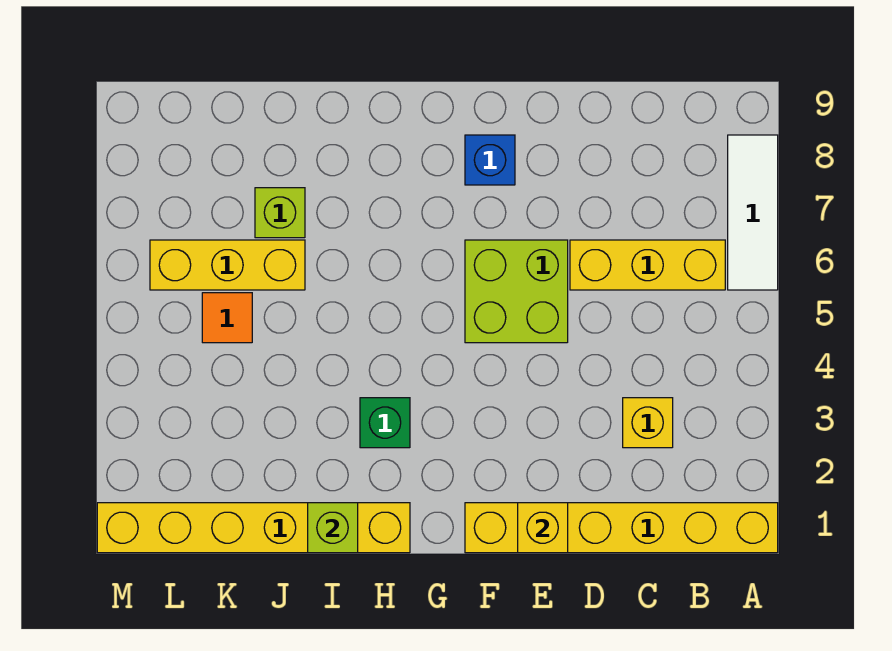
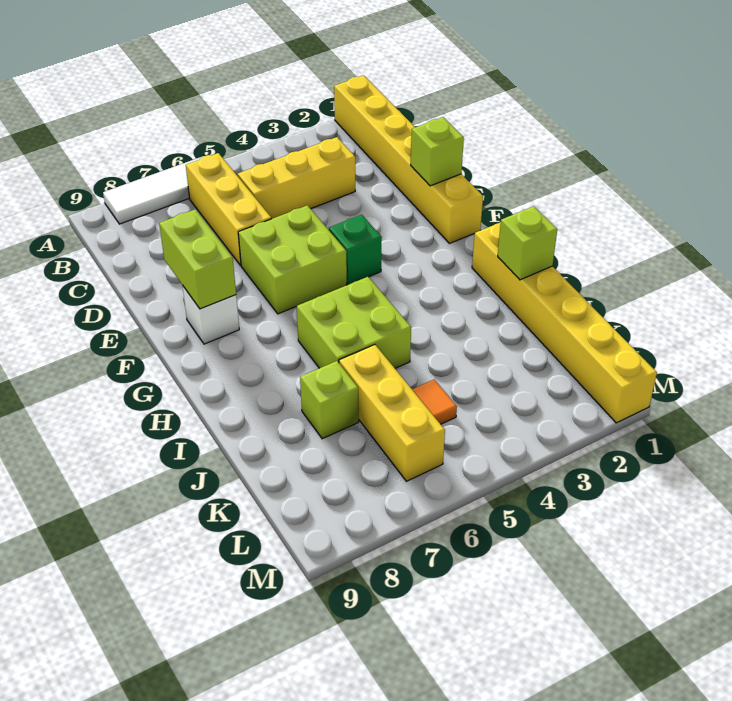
yellow 1x1 brick [623,398,673,448] -> yellow 1x3 brick [237,137,355,219]
yellow 1x1 brick [518,503,568,553] -> lime 1x1 brick [411,117,464,186]
none -> lime 1x2 brick [159,209,236,309]
blue 1x1 brick [465,135,515,185] -> white 1x1 brick [182,285,239,344]
green 1x1 brick [360,398,410,448] -> green 1x1 brick moved to [329,215,382,284]
none -> lime 2x2 brick [297,277,411,368]

